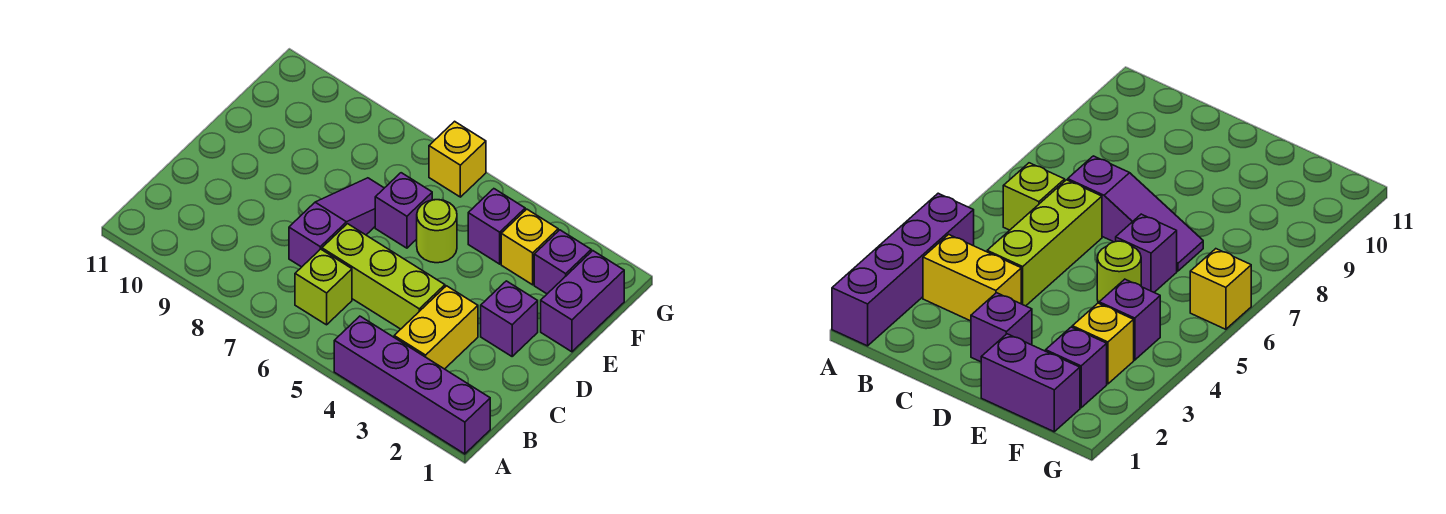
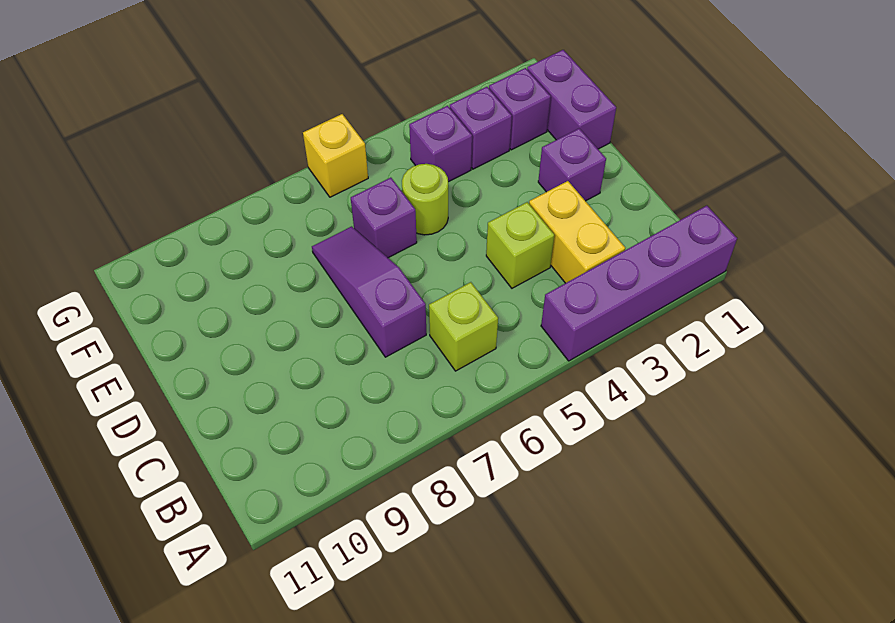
lime 1x3 brick [322,224,445,329] -> lime 1x1 brick [486,202,554,288]
yellow 1x1 brick [501,209,558,285] -> purple 1x1 brick [450,87,512,169]

